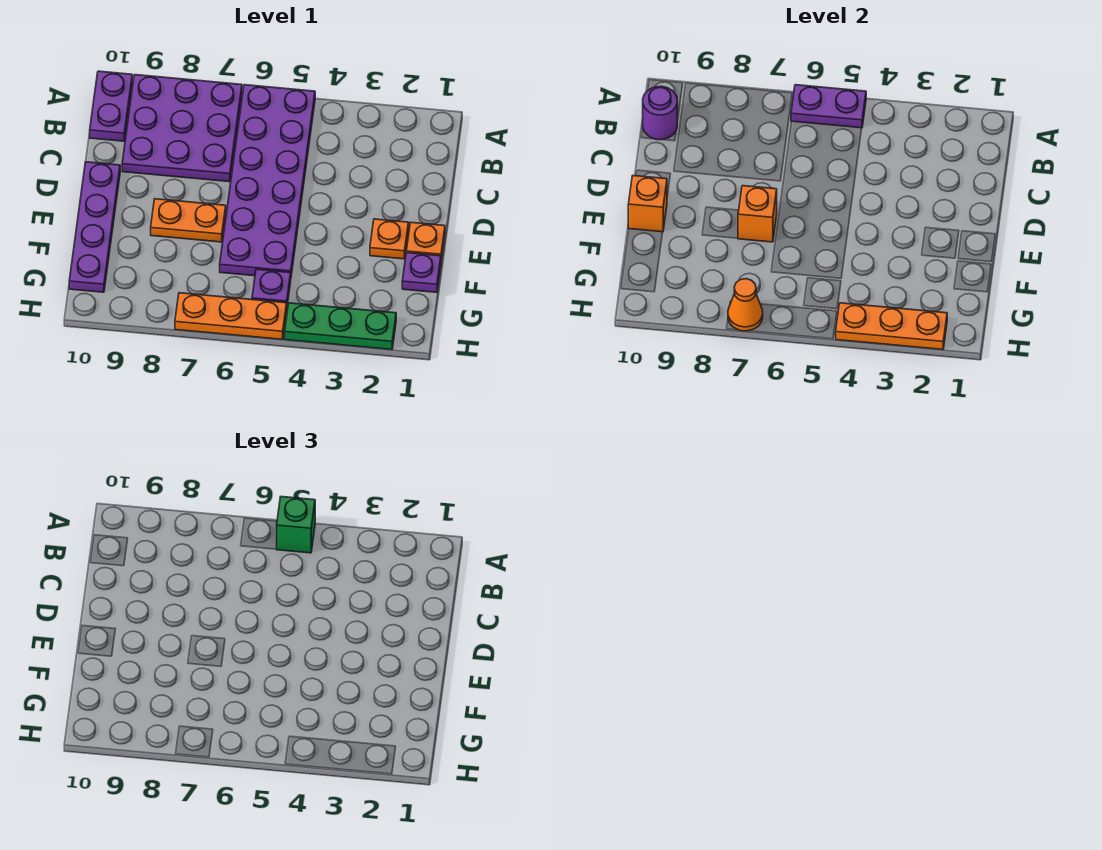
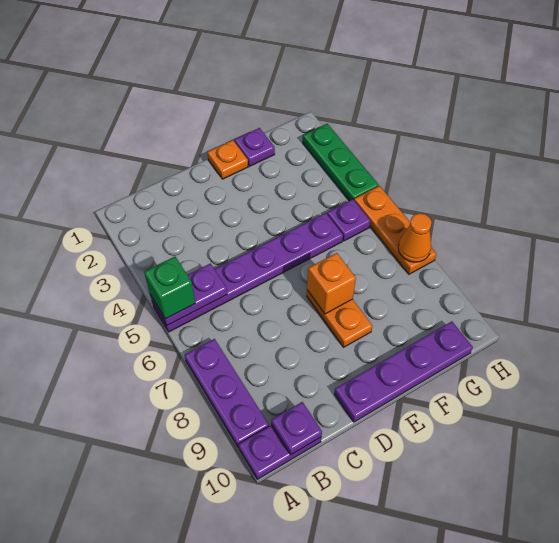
purple 2x6 plate [220,85,315,276] -> purple 1x6 plate [152,213,343,332]
purple 1x2 plate [791,85,866,128] -> purple 1x2 plate turned to [150,264,227,325]
purple 3x3 plate [122,75,242,182] -> purple 1x3 plate [185,339,269,448]
purple 1x1 round brick [643,86,677,140] -> purple 1x1 plate [271,402,322,455]
orange 1x1 plate [370,219,409,259] -> none
orange 1x1 brick [628,176,667,232] -> none
orange 1x3 plate [836,303,947,350] -> none

